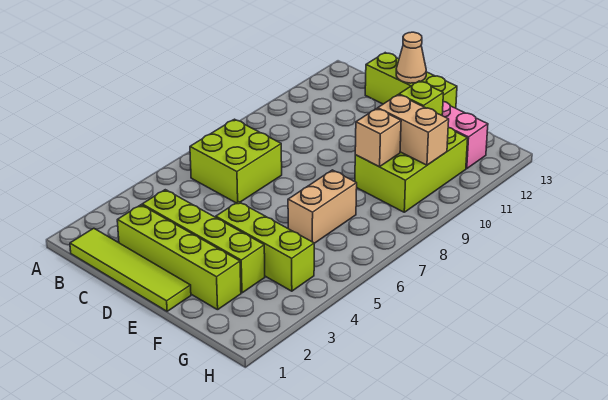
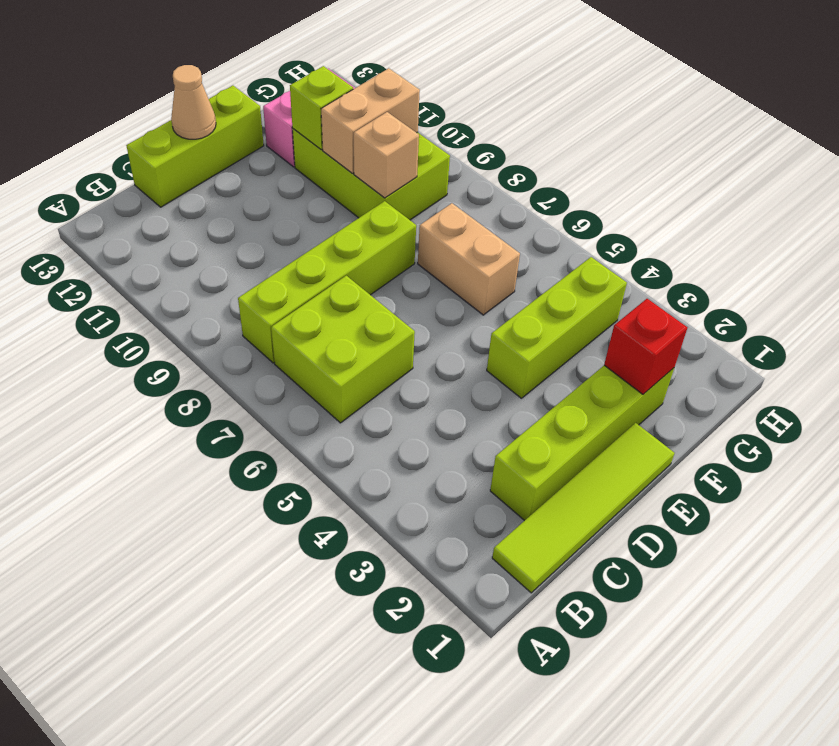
lime 1x4 brick [142,190,265,293] -> lime 1x4 brick moved to [238,201,416,363]
none -> red 1x1 brick [604,299,688,394]

